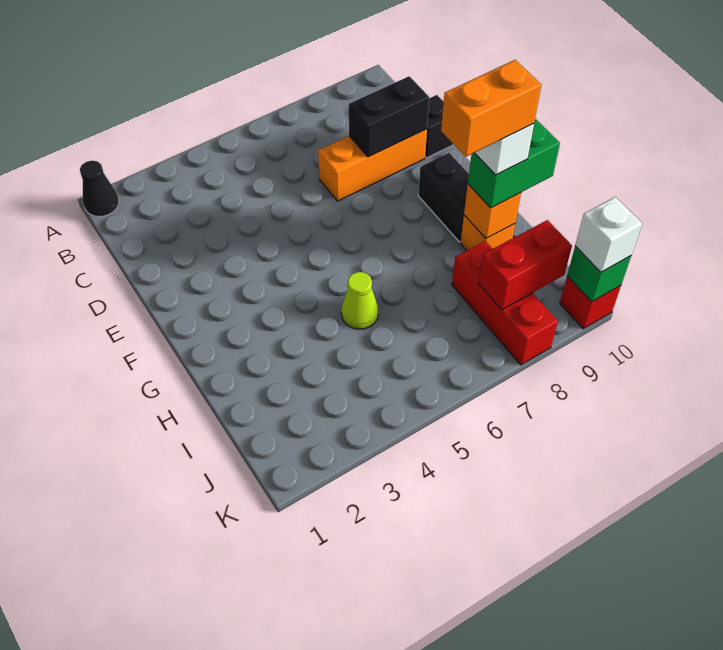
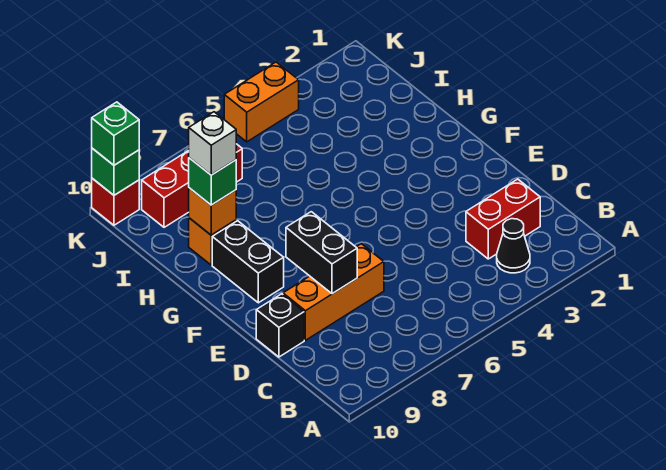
black 1x1 cone [80,161,119,217] -> black 1x1 cone moved to [497,219,530,273]
black 1x2 brick [349,76,429,157] -> black 1x2 brick turned to [286,212,357,294]
lime 1x1 cone [341,272,378,329] -> none
orange 1x2 brick [441,60,541,157] -> orange 1x2 brick moved to [224,62,299,142]
green 1x2 brick [468,119,560,208] -> green 1x1 brick [189,158,236,205]
red 1x3 brick [452,241,558,365] -> red 1x3 brick turned to [142,144,242,227]
red 1x2 brick [479,220,572,310] -> red 1x2 brick moved to [466,179,540,259]
white 1x1 brick [575,197,642,272] -> green 1x1 brick [92,102,139,165]

